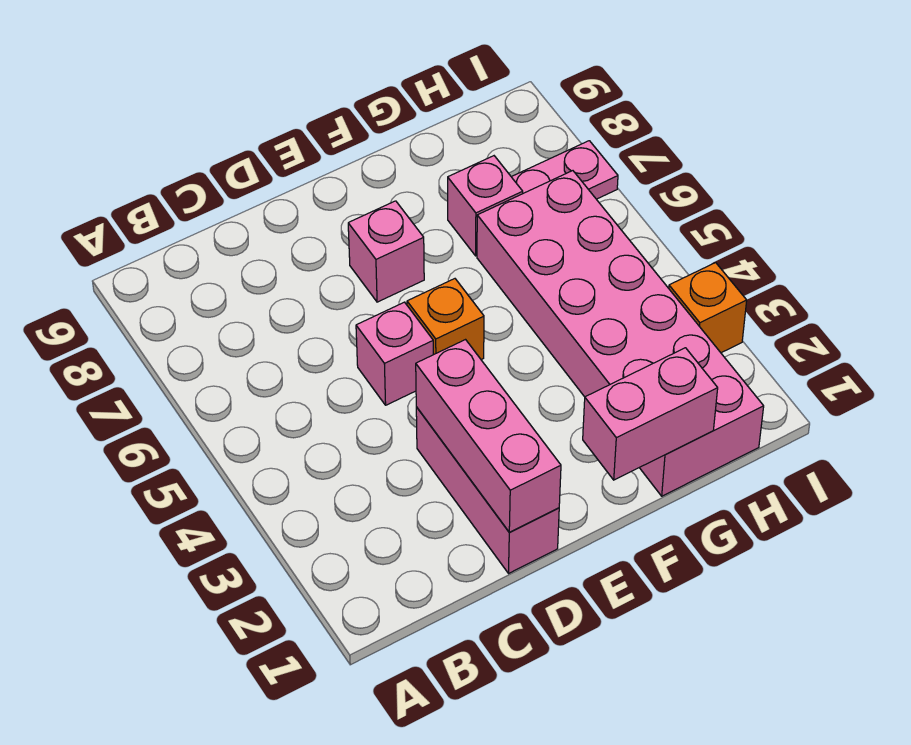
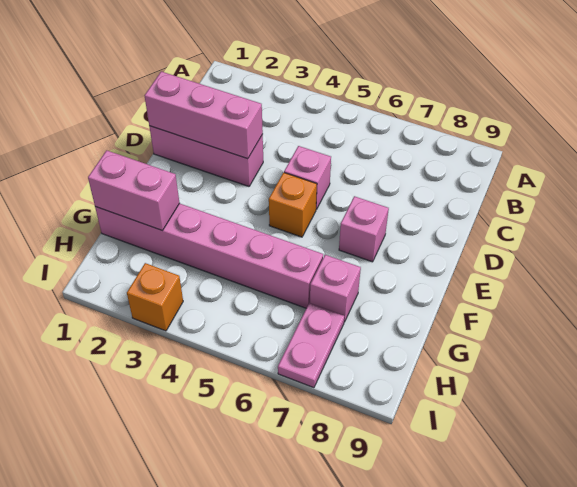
pink 1x2 brick [583,348,718,480] -> pink 1x2 brick turned to [88,150,179,231]
pink 2x6 brick [477,171,764,496] -> pink 1x6 brick [95,203,323,308]

